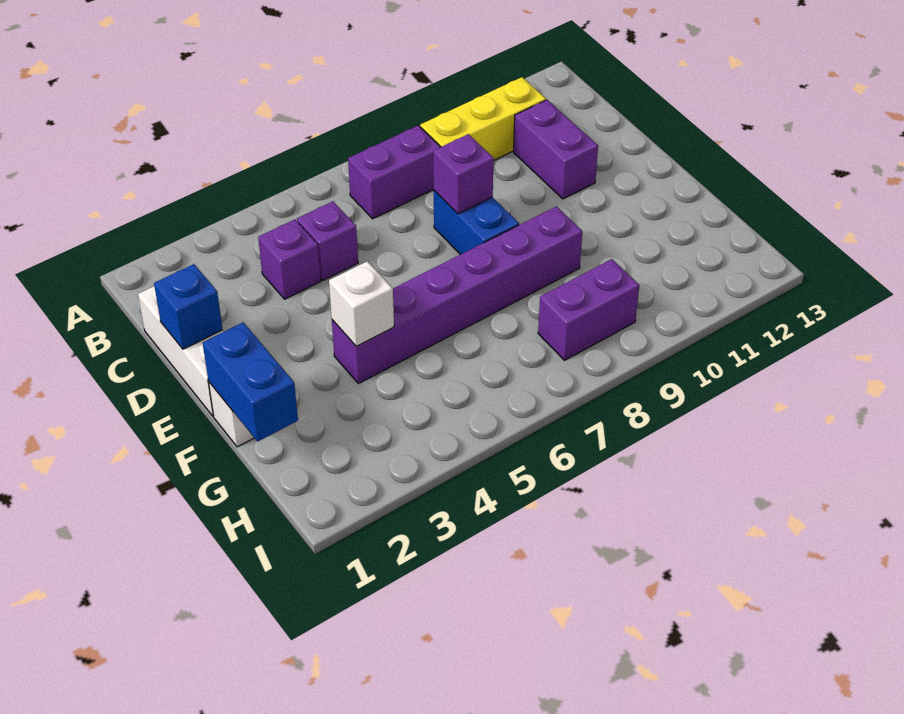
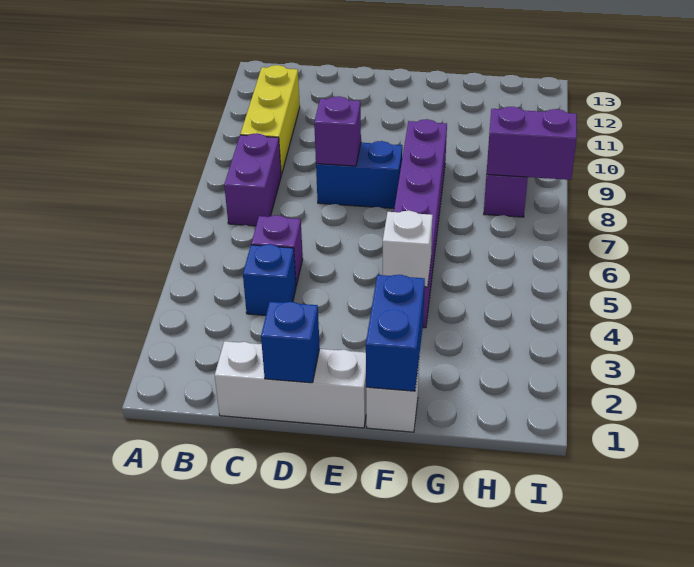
purple 1x1 brick [258,220,321,299] -> blue 1x1 brick [243,244,296,315]
purple 1x2 brick [514,100,598,199] -> purple 1x2 brick moved to [487,107,577,180]
blue 1x2 brick [203,322,298,442] -> blue 1x2 brick turned to [366,275,425,391]

